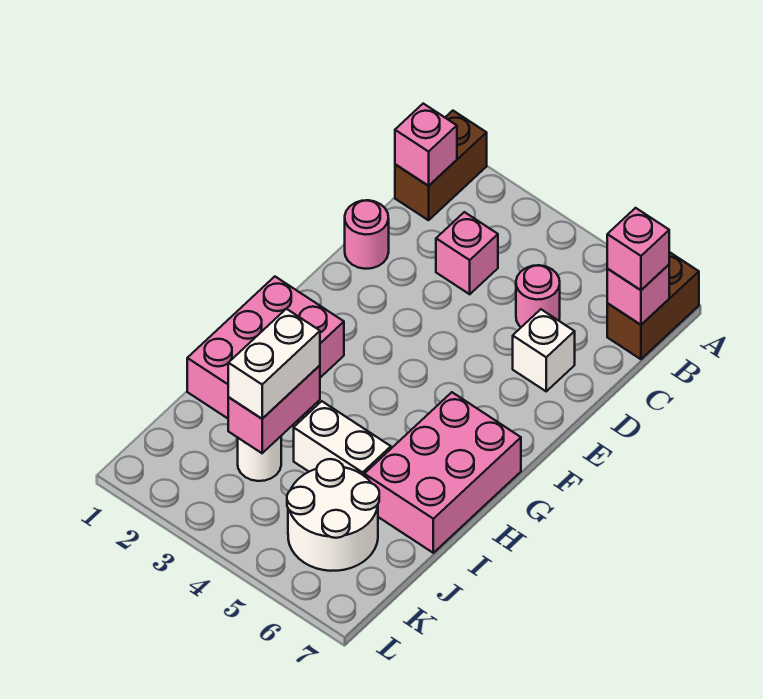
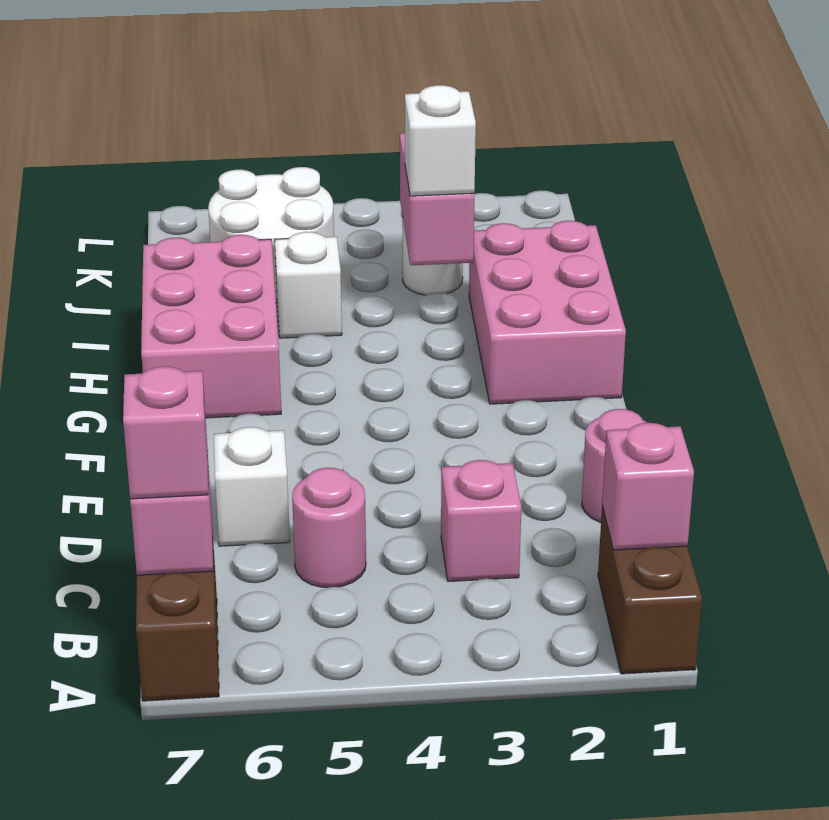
white 1x2 brick [228,309,320,419] -> white 1x1 brick [405,85,476,196]
white 1x2 brick [294,401,391,476] -> white 1x1 brick [275,232,342,338]

